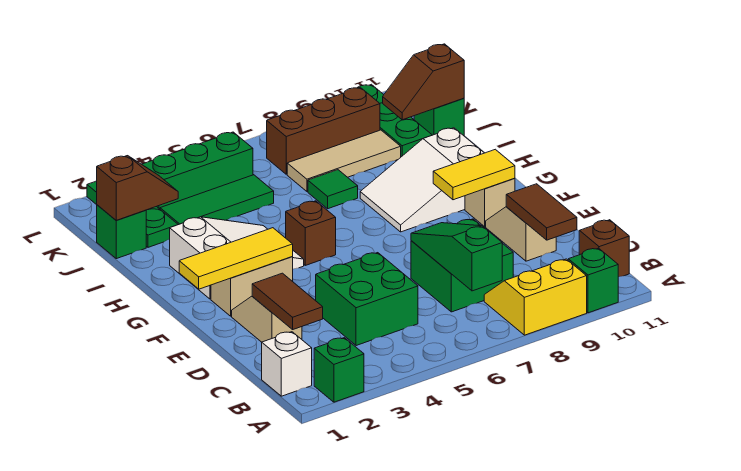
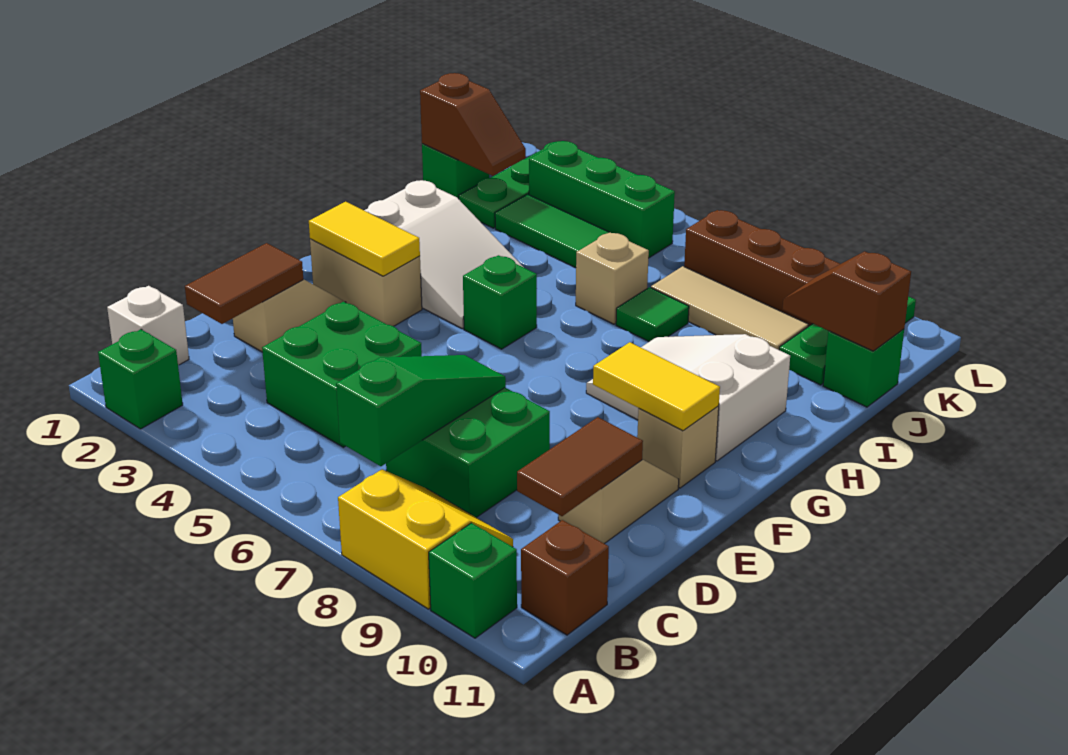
yellow 1x3 tile [179,228,293,289] -> yellow 1x2 tile [309,202,420,276]
brown 1x1 brick [286,201,336,265] -> green 1x1 brick [463,255,537,349]
none -> tan 1x1 brick [576,232,649,324]

